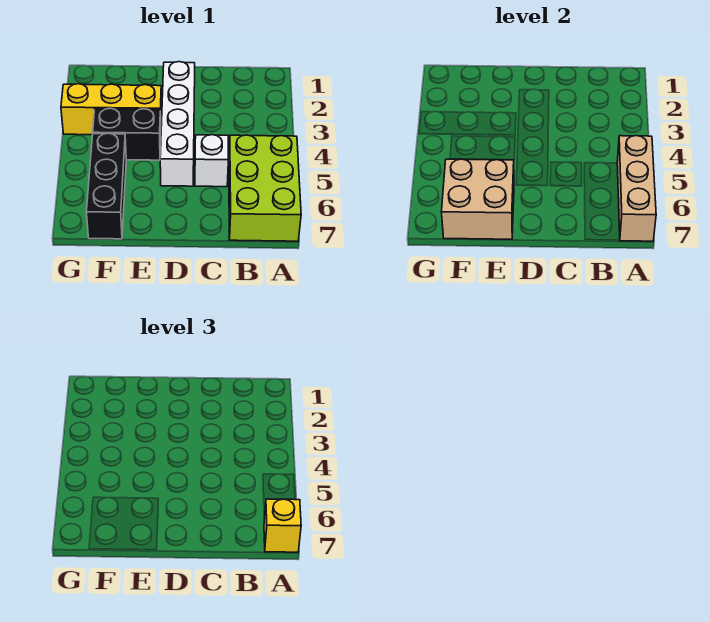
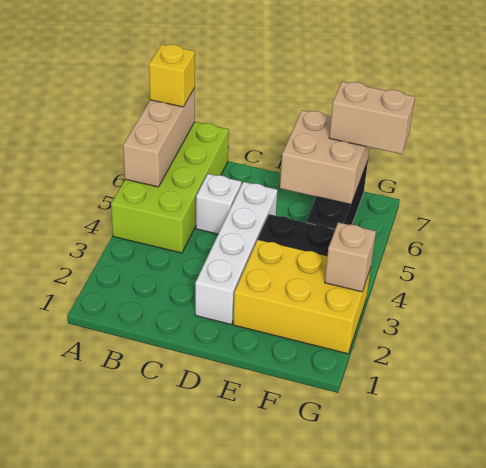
lime 2x3 brick [229,135,301,241] -> lime 2x4 brick [111,122,229,253]
yellow 1x3 brick [61,84,162,135] -> yellow 2x3 brick [233,240,371,354]
none -> tan 1x2 brick [329,82,415,154]
none -> tan 1x1 brick [325,222,376,292]

